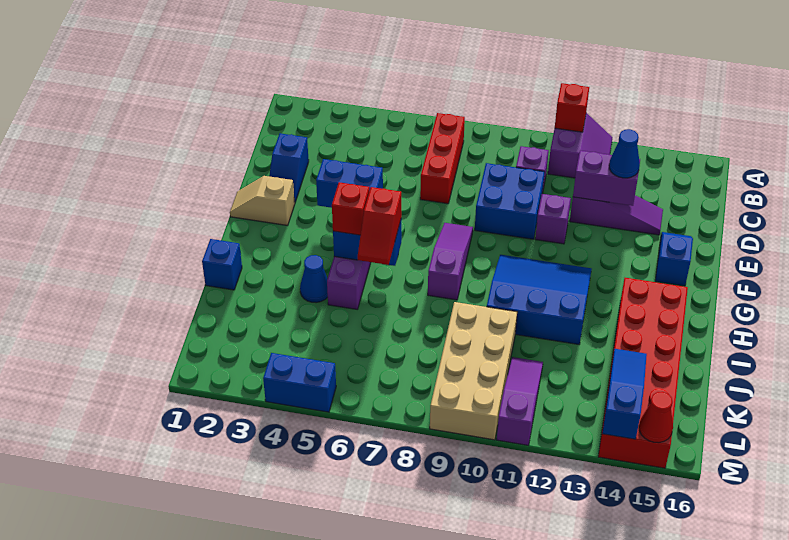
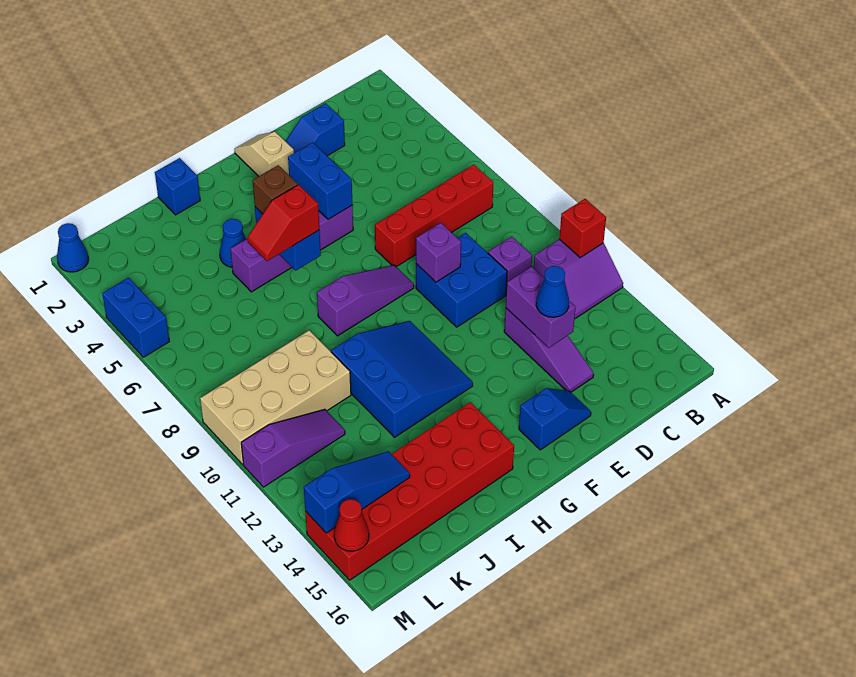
red 1x3 brick [420,113,465,204] -> red 1x4 brick [375,165,493,267]
purple 1x1 brick [535,194,571,244] -> purple 1x1 brick moved to [416,223,461,282]
red 1x1 brick [332,182,369,235] -> brown 1x1 brick [253,165,298,214]
none -> blue 1x1 cone [57,223,89,272]

